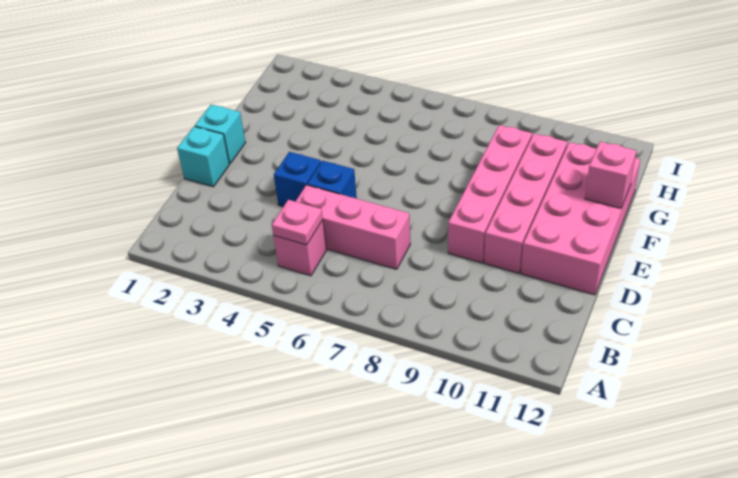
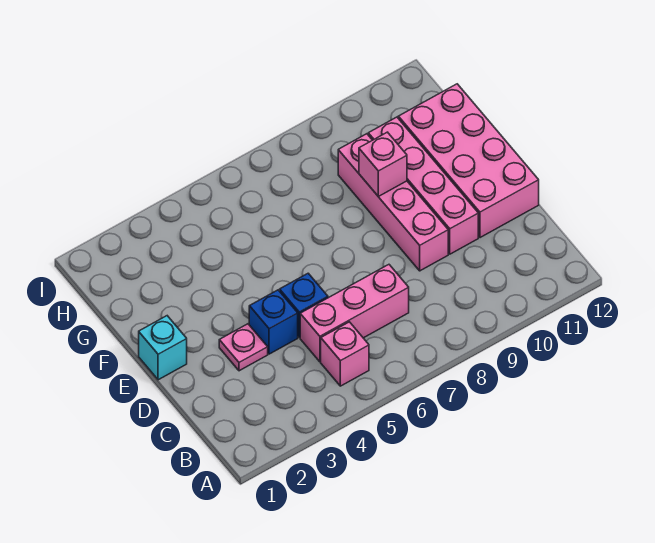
pink 1x1 plate [272,200,323,245] -> pink 1x1 plate moved to [219,324,268,371]
cyan 1x1 brick [177,126,229,187] -> none
pink 1x1 brick [585,142,636,208] -> pink 1x1 brick moved to [359,132,407,196]

